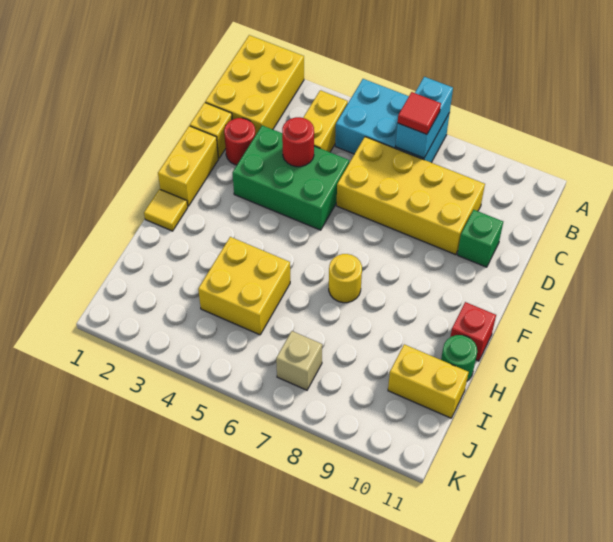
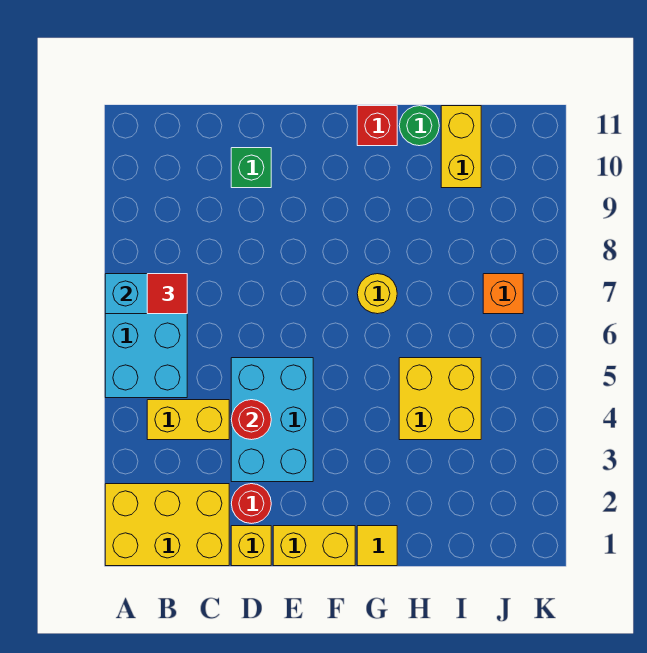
yellow 2x4 brick [336,137,485,255] -> none
green 2x3 brick [233,125,349,230] -> cyan 2x3 brick [231,358,313,482]
tan 1x1 brick [276,331,322,390] -> orange 1x1 brick [483,274,523,314]

